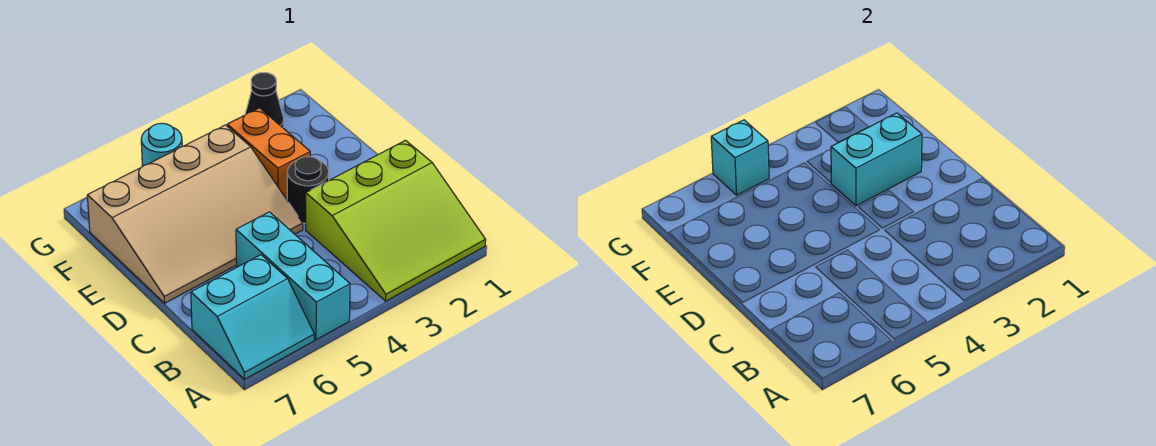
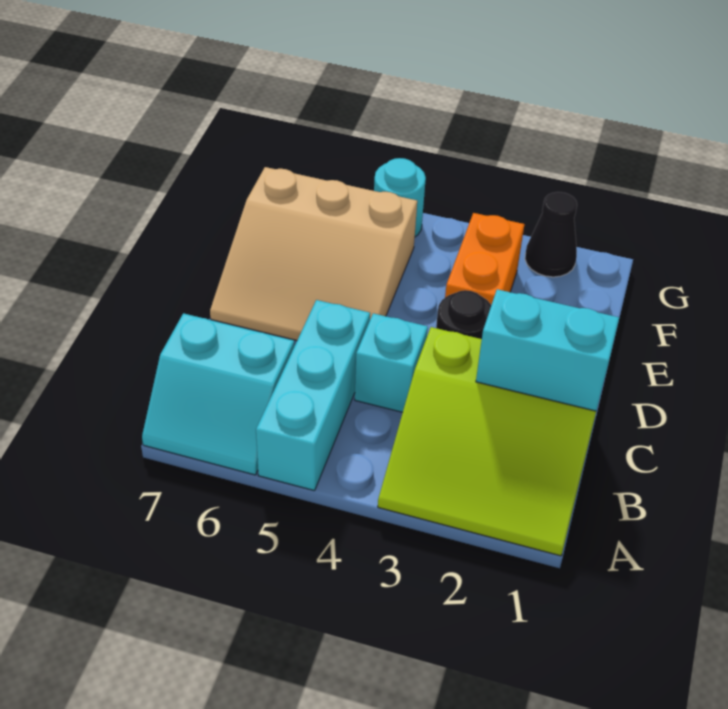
tan 3x4 slope [87,125,303,303] -> tan 3x3 slope [210,167,417,340]
cyan 1x2 brick [831,113,922,206] -> cyan 1x2 brick moved to [476,289,619,411]
cyan 1x1 brick [711,120,769,195] -> cyan 1x1 brick moved to [355,313,428,412]

